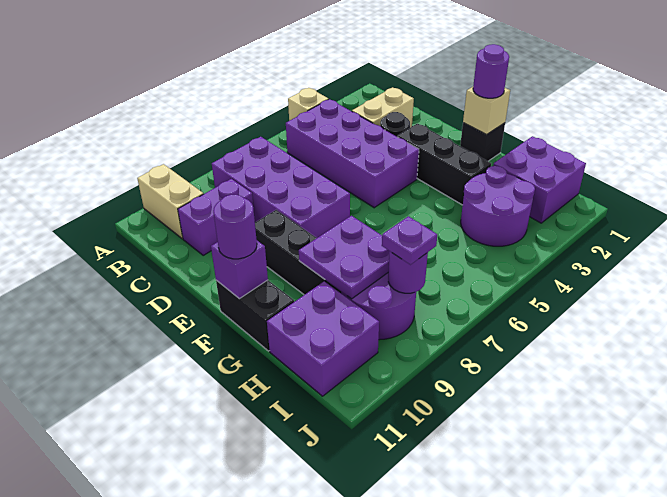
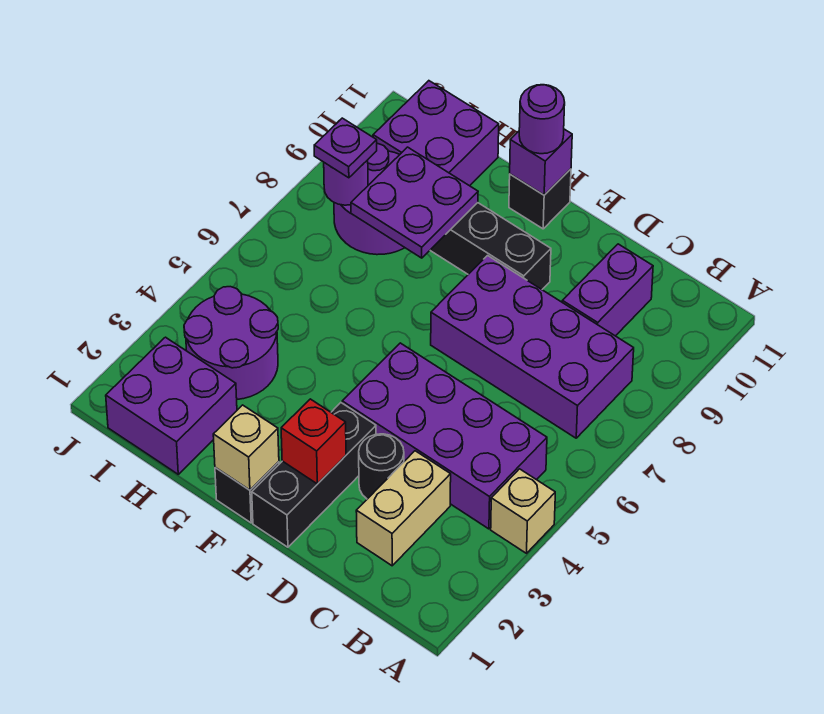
tan 1x2 brick [137,164,203,239] -> none
none -> red 1x1 brick [281,399,346,484]
black 1x3 brick [397,124,491,205] -> black 1x3 brick turned to [252,403,376,547]
purple 1x1 round brick [473,44,509,98] -> none
black 1x2 brick [216,280,294,351] -> black 1x1 brick [509,169,571,229]

